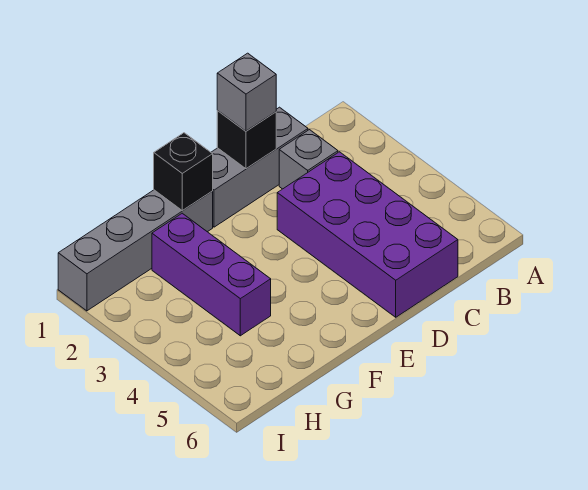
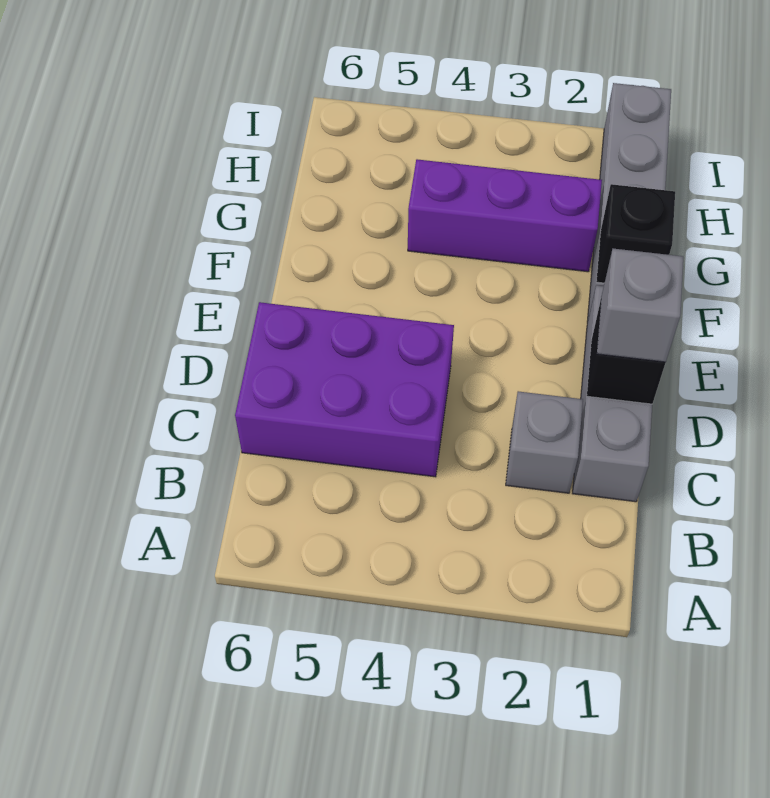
purple 2x4 brick [277,152,458,317] -> purple 2x3 brick [235,302,454,477]

